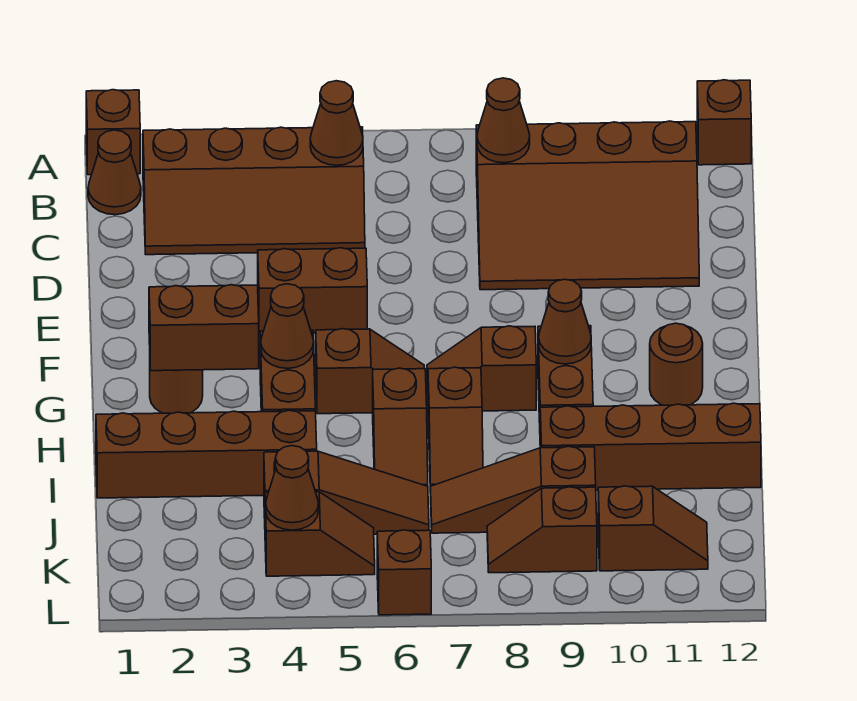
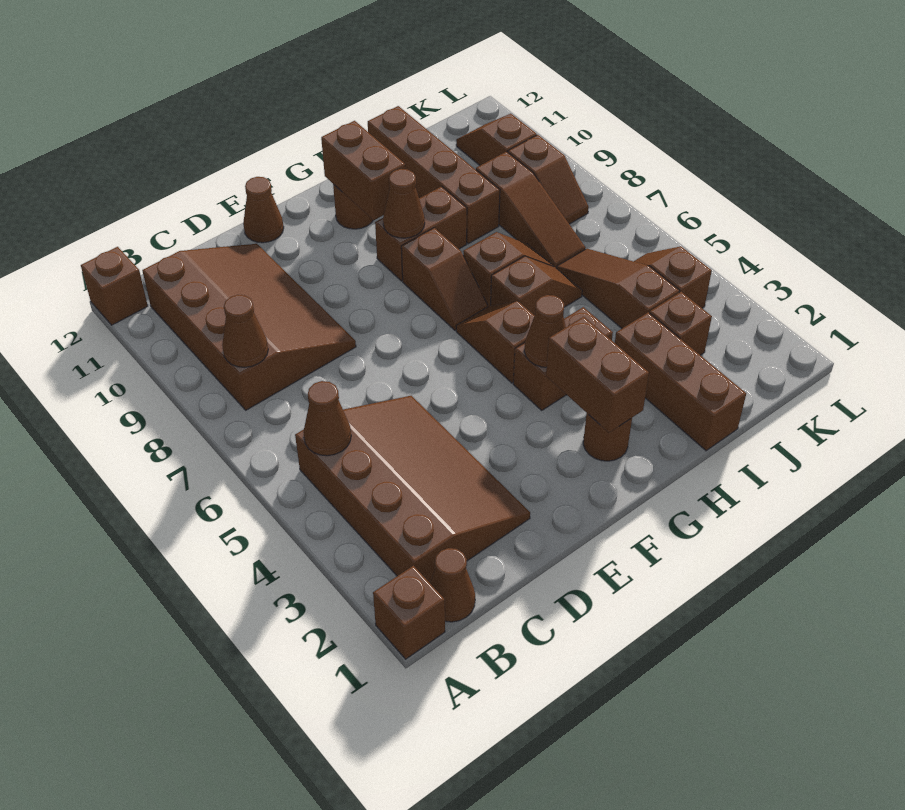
brown 2x4 slope [143,127,365,255] -> brown 3x4 slope [295,396,530,583]
brown 1x2 brick [258,248,367,334] -> brown 1x2 brick moved to [321,121,405,220]
brown 1x4 brick [96,410,317,498] -> brown 1x3 brick [615,312,746,451]
brown 1x1 cone [266,446,319,530] -> brown 1x1 cone moved to [243,177,284,243]
brown 1x1 brick [377,530,431,615] -> brown 1x1 brick moved to [650,292,712,355]

